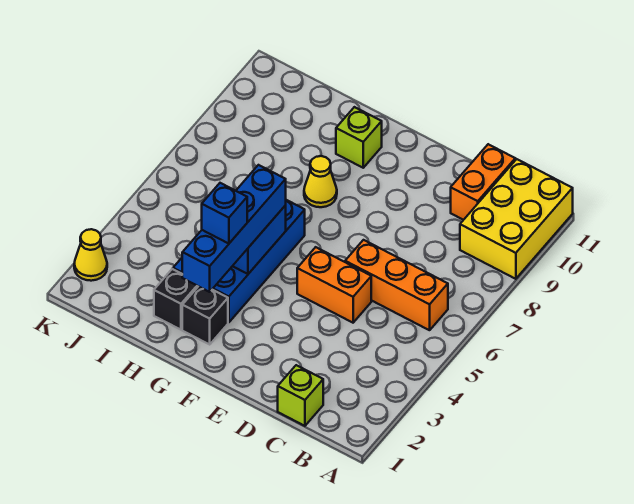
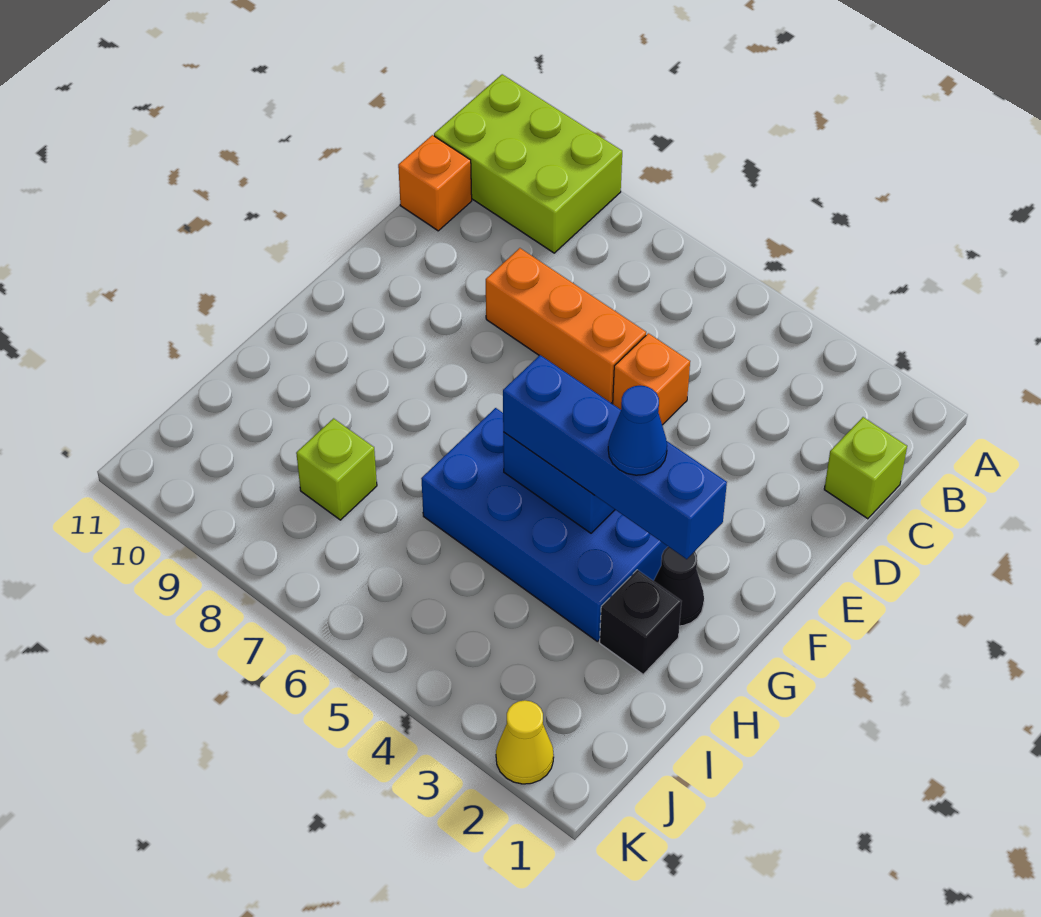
yellow 2x3 brick [460,159,573,279] -> lime 2x3 brick [434,74,622,253]
orange 1x3 brick [345,240,448,330] -> orange 1x3 brick turned to [486,248,646,403]
orange 1x2 brick [451,144,515,220] -> orange 1x1 brick [398,135,472,231]
orange 1x2 brick [297,247,371,323] -> orange 1x1 brick [613,333,690,425]
black 1x1 brick [182,286,228,344] -> black 1x1 cone [654,547,704,626]
blue 1x1 brick [202,183,247,244] -> blue 1x1 cone [608,386,667,475]
yellow 1x1 cone [304,156,337,207] -> none
lime 1x1 brick [336,107,382,168] -> lime 1x1 brick moved to [296,418,377,520]

